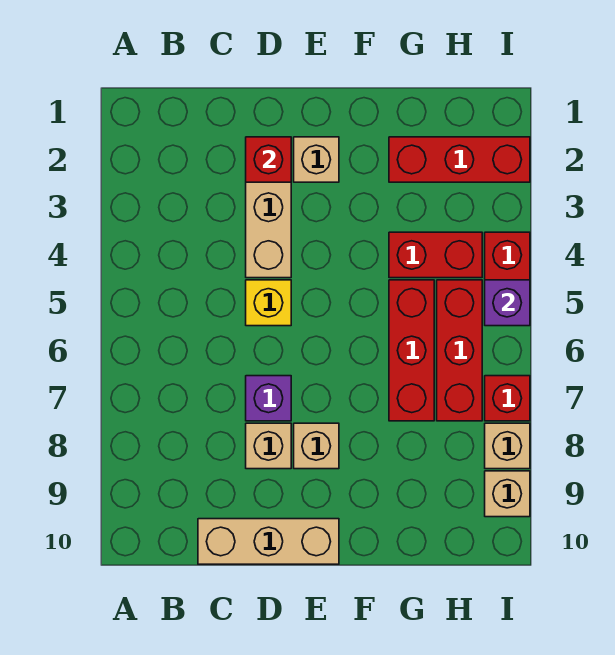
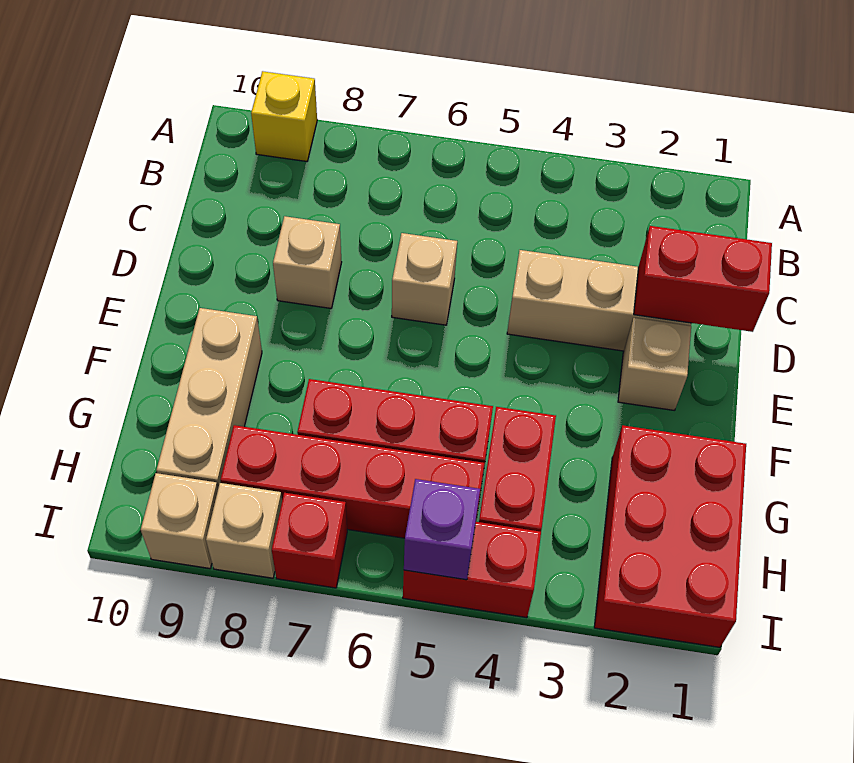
tan 1x3 brick [198,519,339,564] -> tan 1x3 brick moved to [157,308,262,488]
red 1x1 brick [246,137,291,182] -> red 1x2 brick [634,226,772,332]
yellow 1x1 brick [246,280,291,326] -> yellow 1x1 brick moved to [251,71,317,161]
purple 1x1 brick [246,376,291,421] -> none
tan 1x1 brick [294,423,339,469] -> tan 1x1 brick moved to [392,233,457,325]
red 1x3 brick [389,137,530,182] -> red 2x3 brick [594,425,746,647]
red 1x3 brick [437,280,482,421] -> red 1x4 brick [220,425,485,538]

